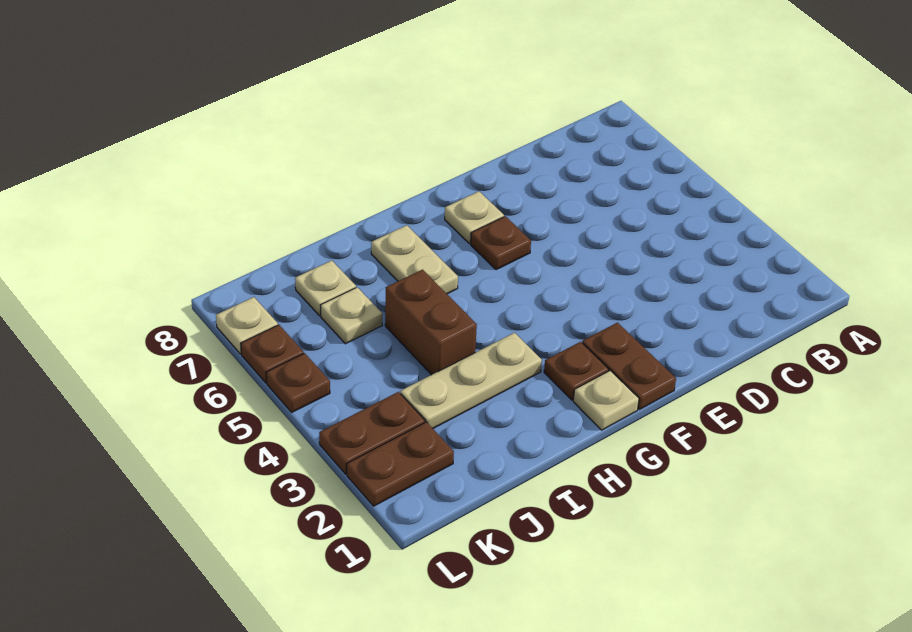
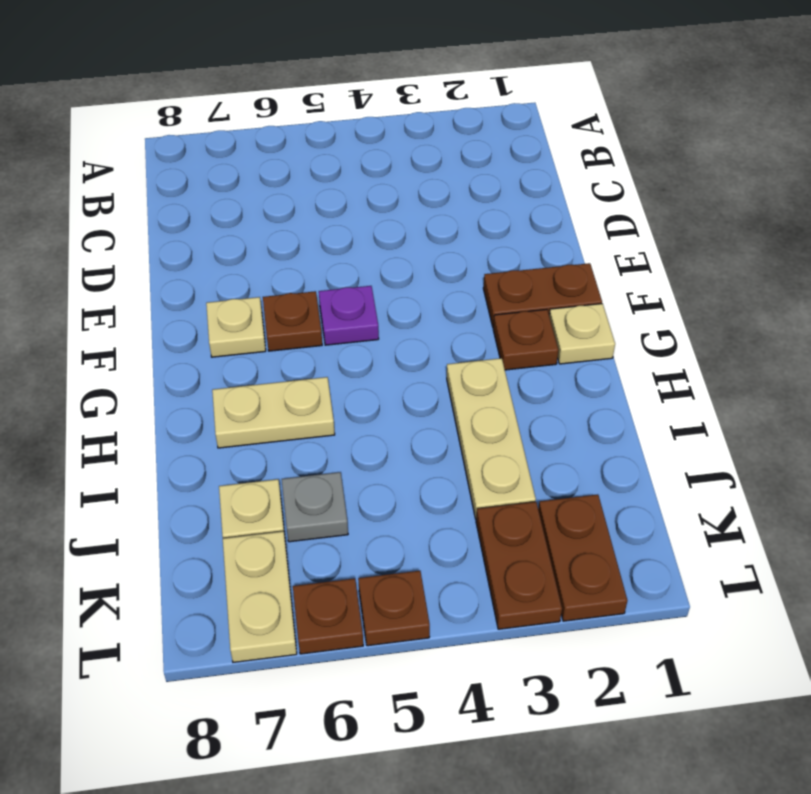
none -> purple 1x1 plate [319,286,379,345]
brown 1x2 brick [385,270,477,375] -> none
tan 1x1 plate [320,287,382,344] -> grey 1x1 plate [282,472,348,542]
tan 1x1 plate [216,297,278,354] -> tan 1x2 plate [223,531,297,662]

